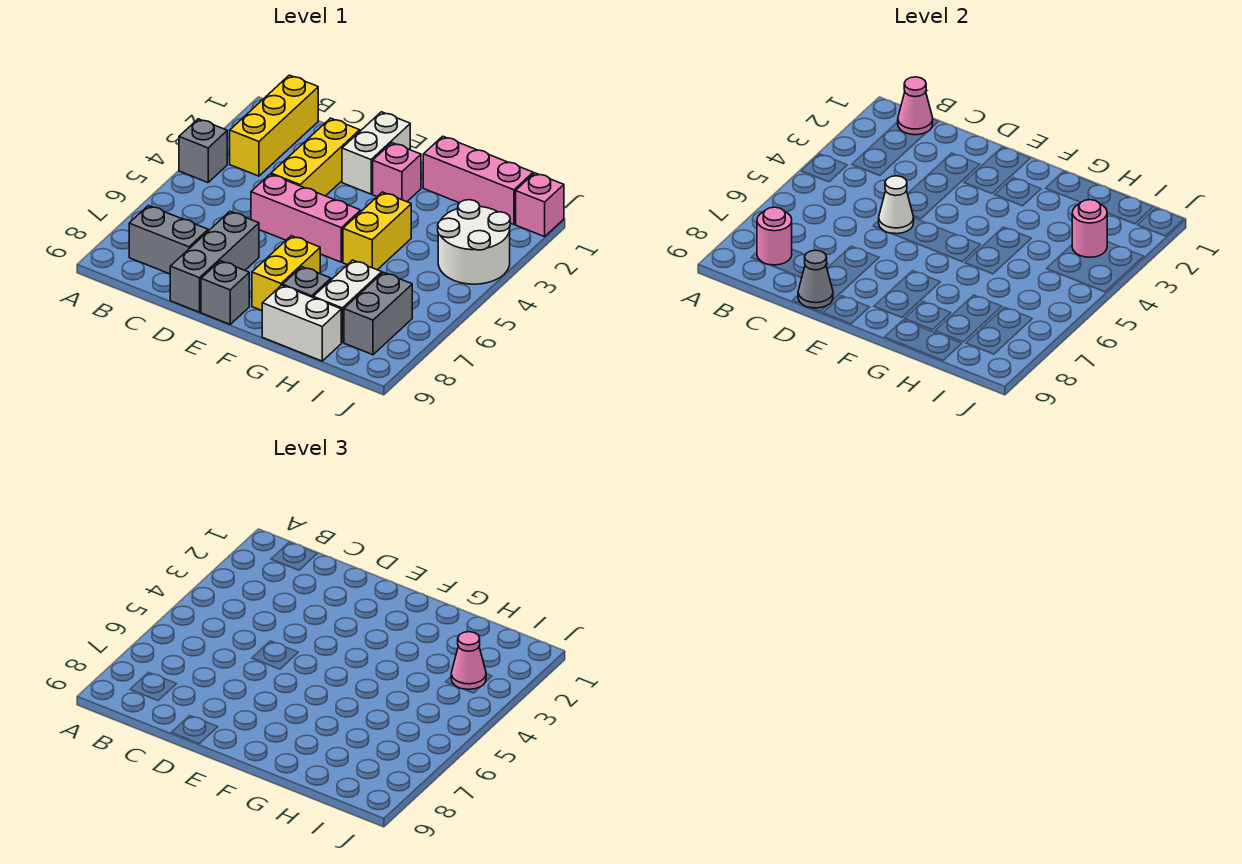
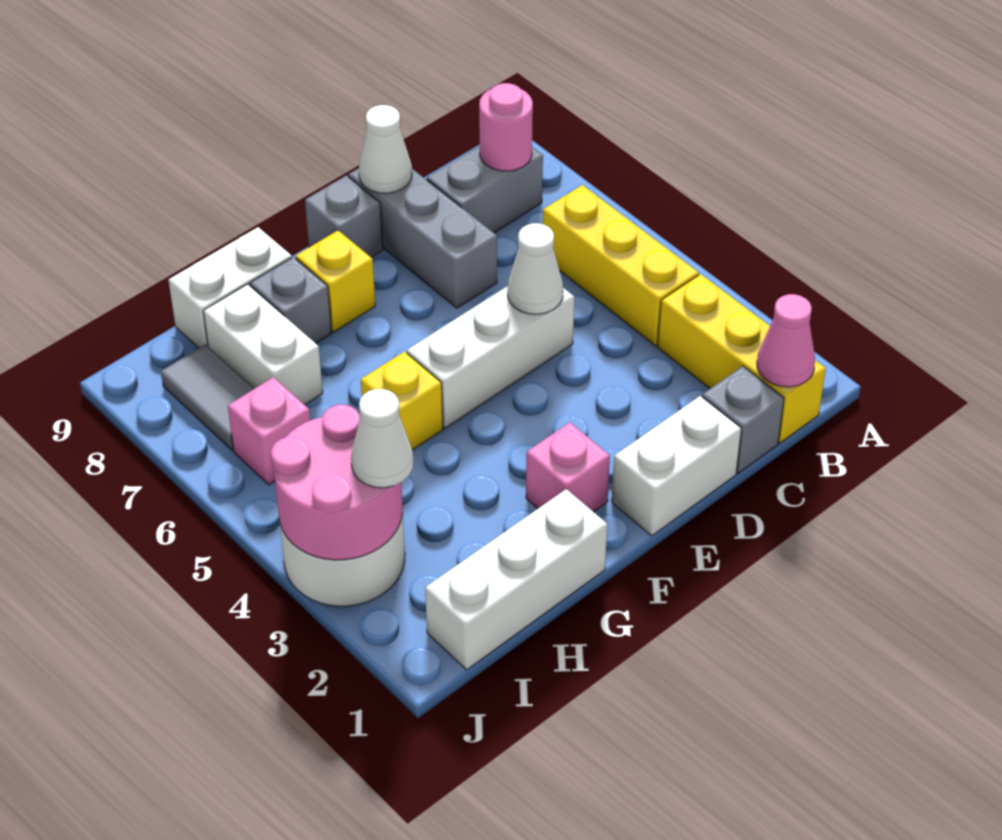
grey 1x1 brick [179,119,227,182] -> grey 1x1 brick moved to [702,366,784,473]
yellow 1x3 brick [271,118,360,196] -> yellow 1x3 brick moved to [543,185,699,346]
pink 1x3 brick [251,174,361,262] -> white 1x3 brick [407,286,574,428]
grey 1x1 cone [798,250,833,308] -> white 1x1 cone [359,105,412,193]
white 1x2 brick [342,112,410,194] -> white 1x2 brick turned to [612,396,741,536]
yellow 1x2 brick [252,236,320,311] -> yellow 1x1 brick [296,230,375,332]
pink 1x3 brick [423,136,533,224] -> white 1x3 brick [425,489,607,670]
yellow 1x2 brick [343,192,411,270] -> yellow 1x1 brick [361,352,443,450]
pink 1x1 round brick [1072,200,1107,257] -> pink 2x2 round brick [271,405,403,560]
pink 1x1 cone [451,632,486,689] -> white 1x1 cone [351,389,413,488]
grey 1x2 brick [344,272,412,355] -> grey 1x2 tile [161,344,254,451]
pink 1x1 brick [516,173,564,237] -> pink 1x1 brick moved to [228,377,310,485]

